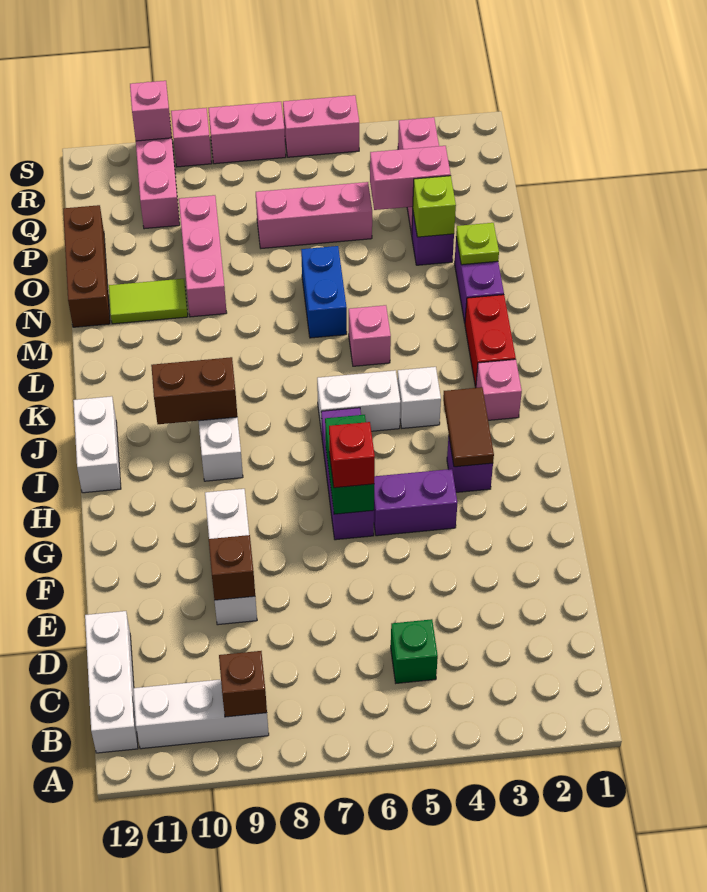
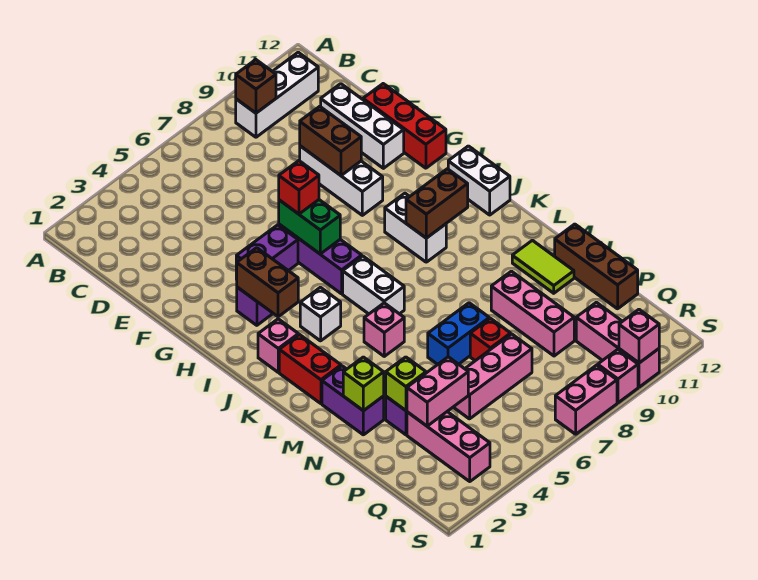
white 1x3 brick [85,611,138,753] -> white 1x3 brick moved to [321,84,404,168]
green 1x1 brick [391,619,438,683] -> none
brown 1x1 brick [209,535,255,600] -> brown 1x2 brick [300,106,361,176]
none -> red 1x3 brick [363,84,446,168]
brown 1x2 tile [443,387,494,467] -> brown 1x2 brick [237,248,298,317]
white 1x2 brick [317,370,400,434] -> white 1x2 brick turned to [343,256,404,314]
blue 1x2 brick [301,246,347,338] -> blue 1x2 brick turned to [428,303,489,364]
lime 1x1 plate [456,223,499,265] -> lime 1x1 brick [343,357,384,411]
lime 1x2 tile [109,279,188,324] -> lime 1x2 tile turned to [512,240,574,293]
none -> red 1x1 brick [470,318,511,361]
pink 1x2 brick [283,95,359,157] -> none

